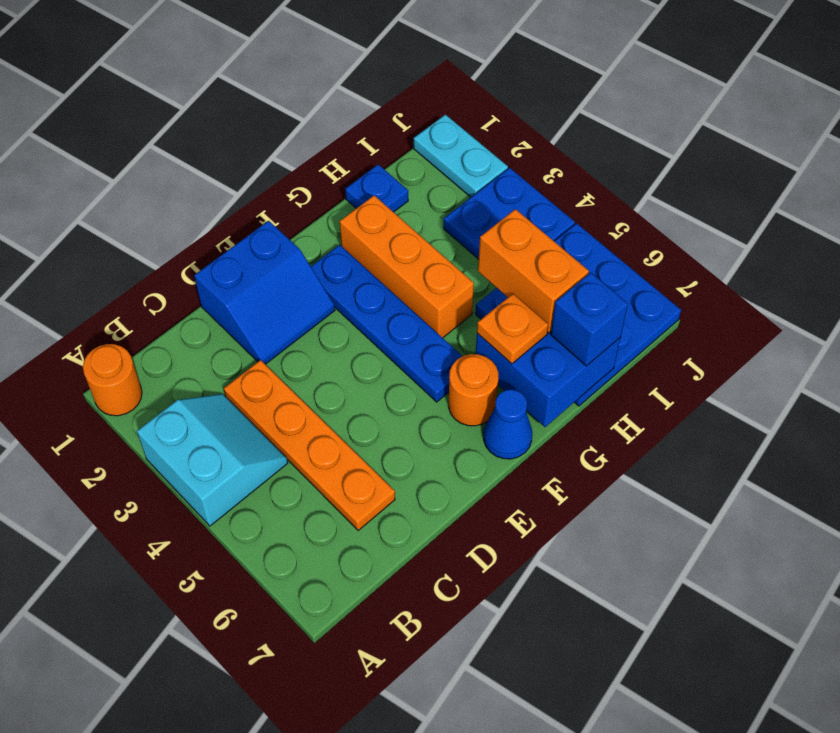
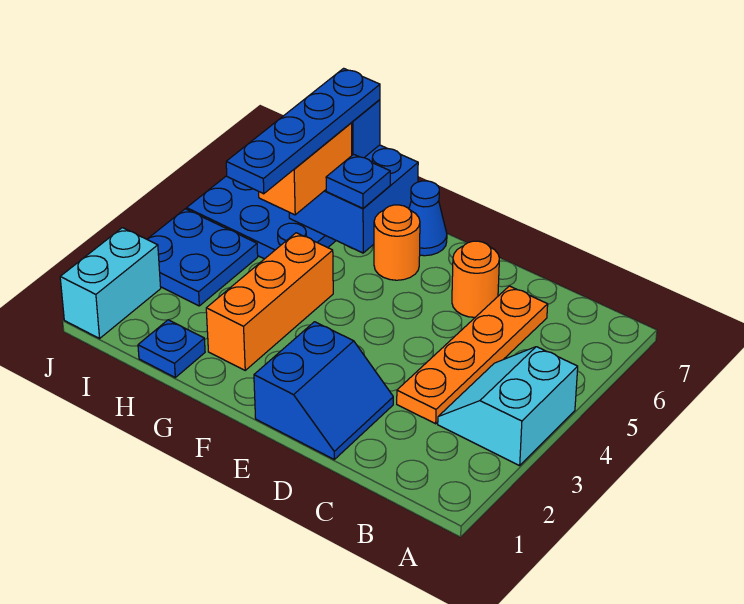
orange 1x1 round brick [83,344,142,416] -> orange 1x1 round brick moved to [452,241,499,317]
blue 2x2 slope [194,221,335,364] -> blue 2x2 slope turned to [254,322,393,459]
blue 1x4 plate [311,245,462,402] -> blue 1x4 plate moved to [226,68,380,194]
orange 1x1 plate [477,294,548,364] -> blue 1x1 plate [326,154,390,208]
cyan 1x2 plate [414,115,508,197] -> cyan 1x2 brick [60,228,161,338]

